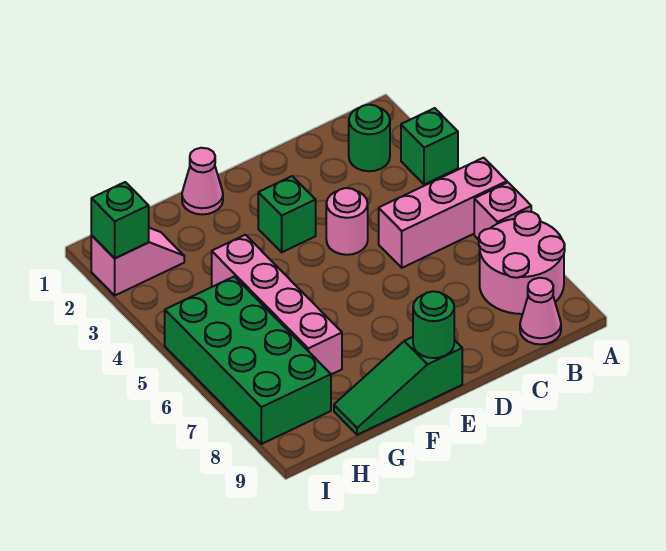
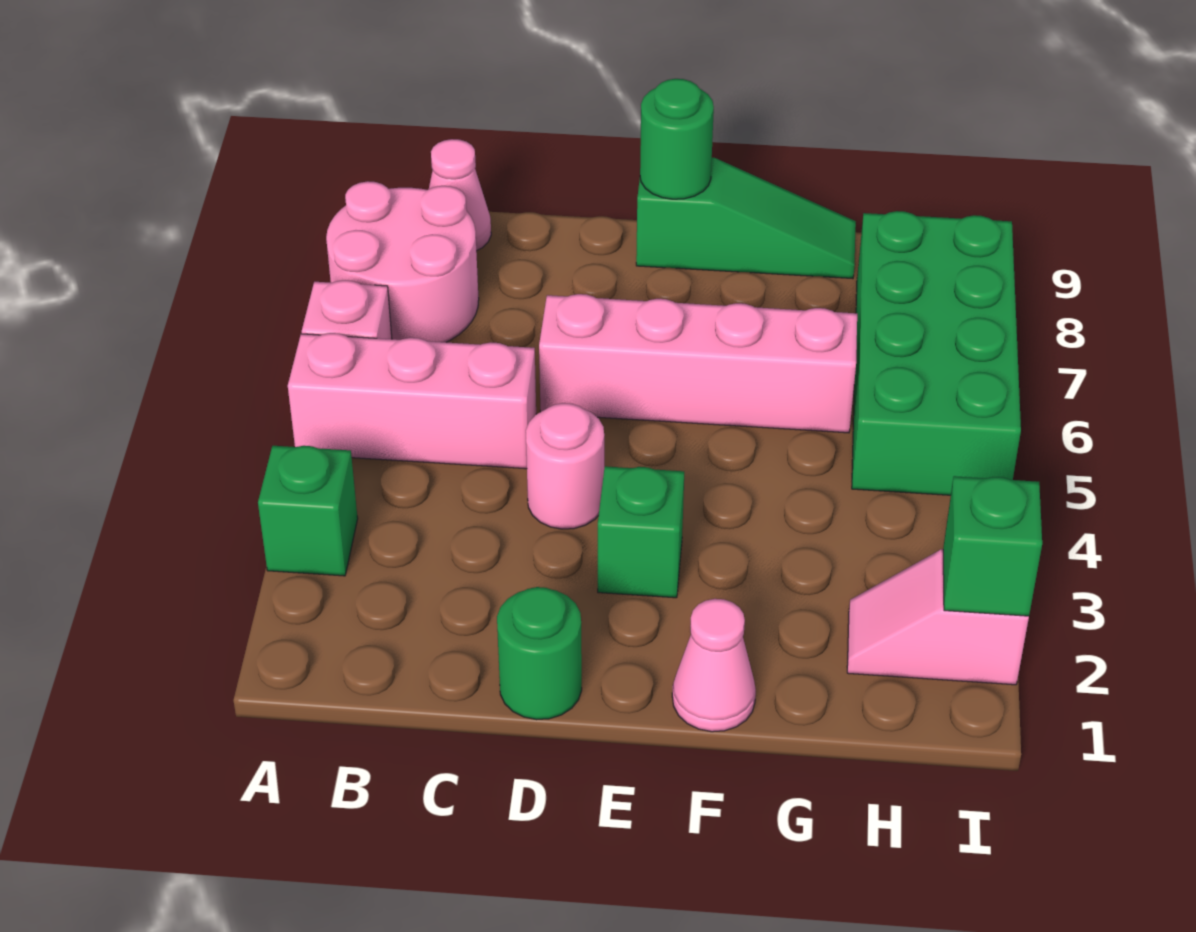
green 1x1 round brick [349,105,390,171] -> green 1x1 round brick moved to [497,587,582,720]
pink 1x4 brick [212,235,342,374] -> pink 1x4 brick turned to [539,294,857,433]

